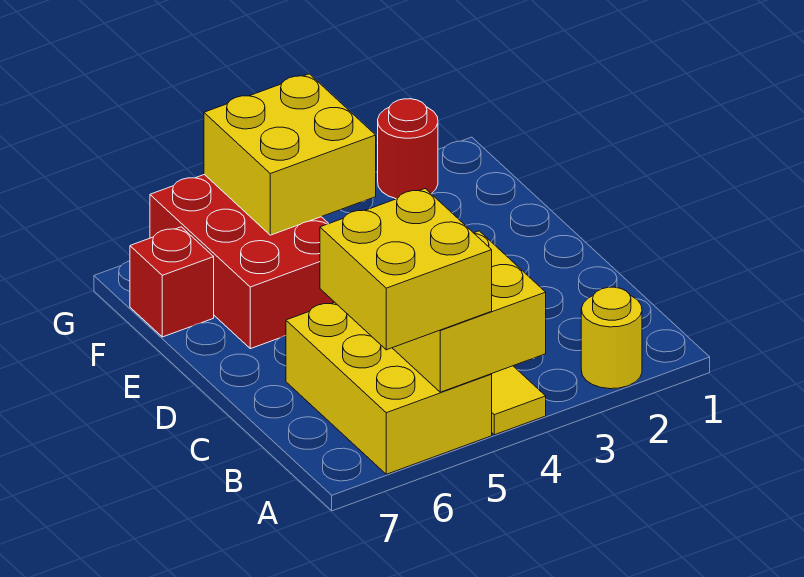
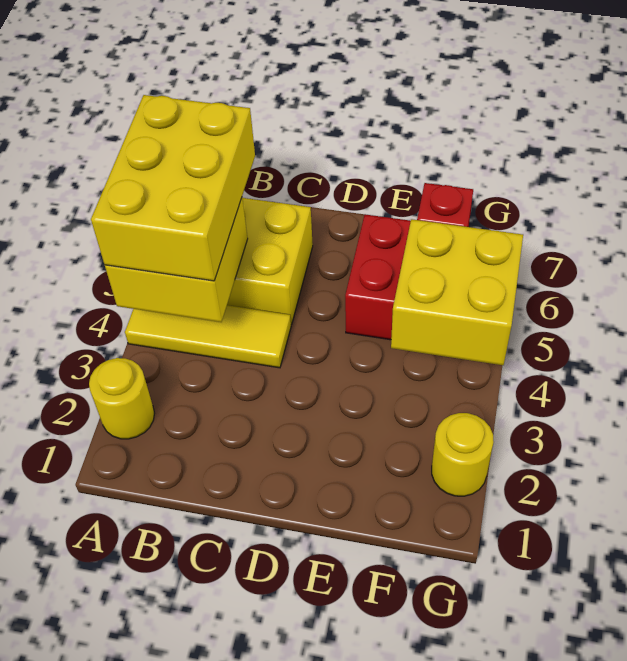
yellow 2x2 brick [320,189,492,350] -> yellow 2x3 brick [91,95,255,281]
red 1x1 round brick [378,99,438,199] -> yellow 1x1 round brick [432,413,494,496]

